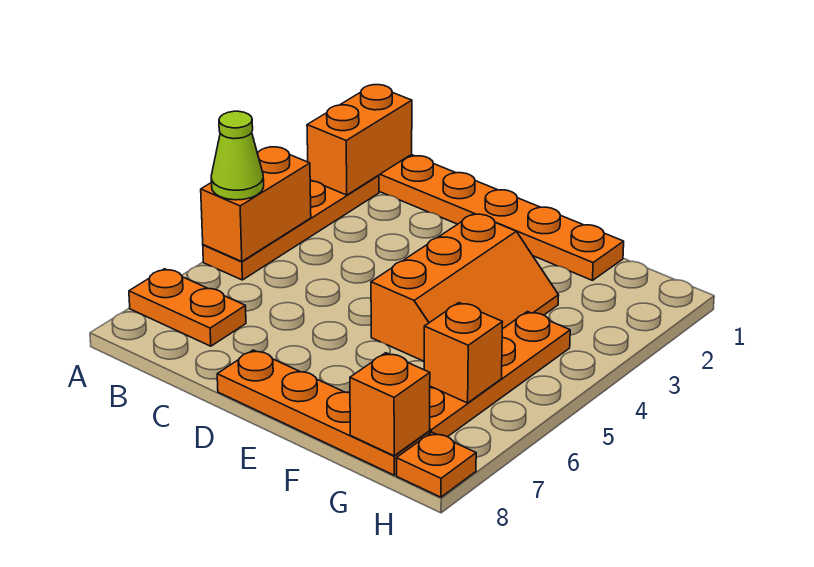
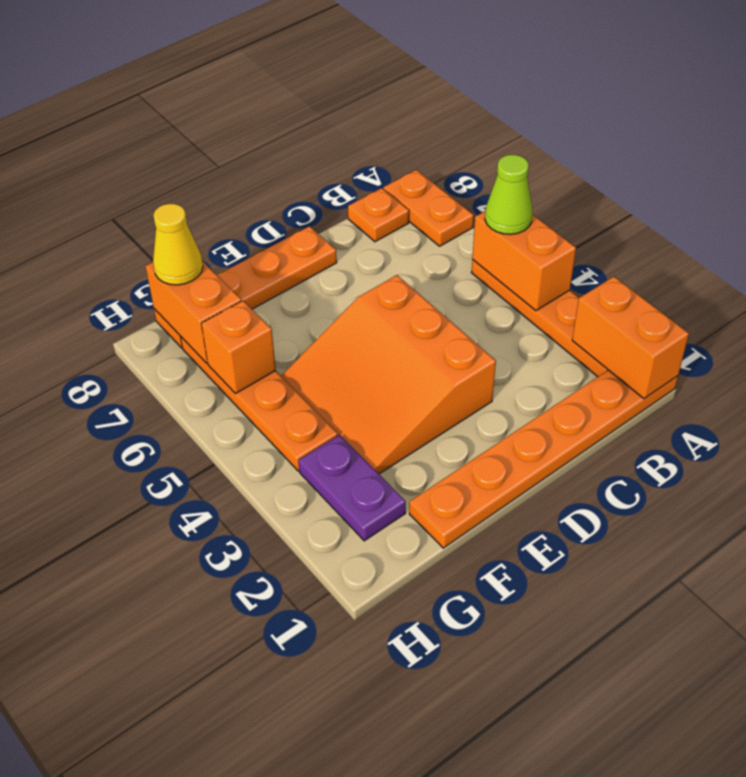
orange 1x2 plate [129,269,246,346] -> orange 1x2 plate turned to [383,170,473,246]
orange 2x3 slope [371,214,559,361] -> orange 3x3 slope [281,275,496,474]
none -> purple 1x2 plate [298,435,406,541]
orange 1x1 brick [350,353,430,456] -> orange 1x2 brick [145,261,242,363]
none -> yellow 1x1 cone [153,204,203,285]
orange 1x1 plate [396,432,476,497] -> orange 1x1 plate moved to [348,188,409,242]

